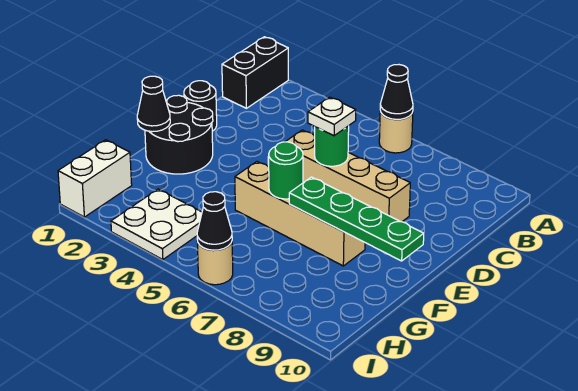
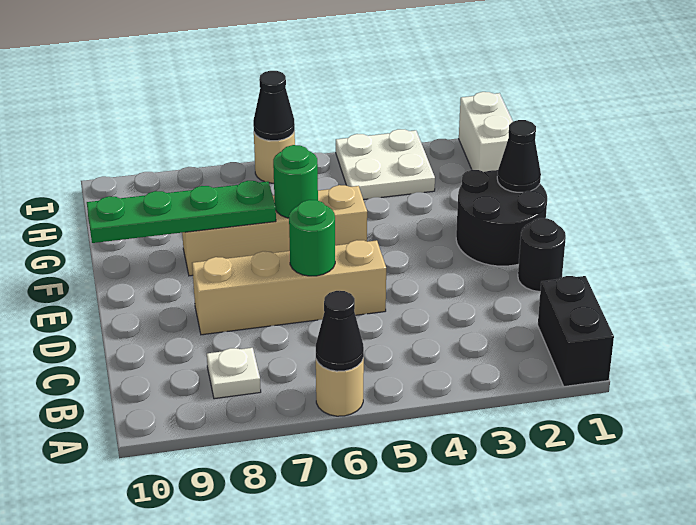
white 1x1 plate [308,97,356,136] -> white 1x1 plate moved to [207,348,261,399]

